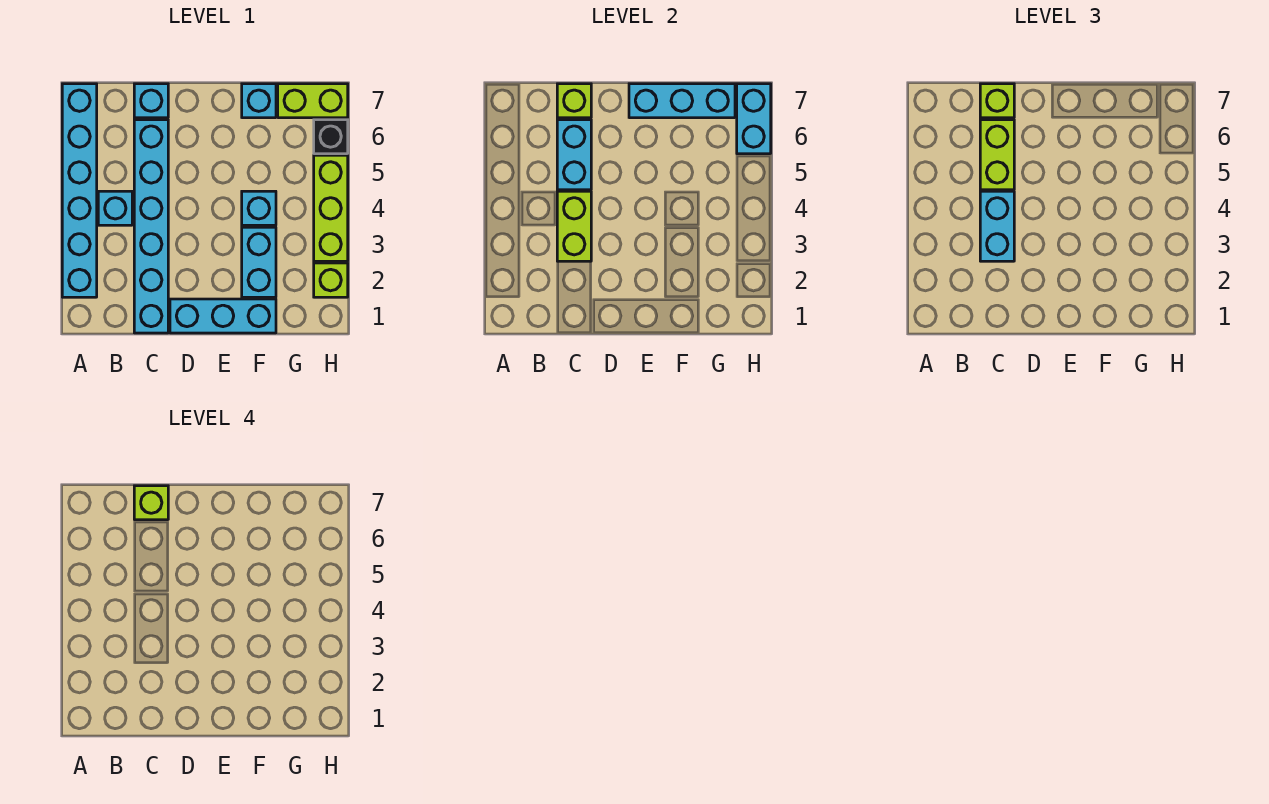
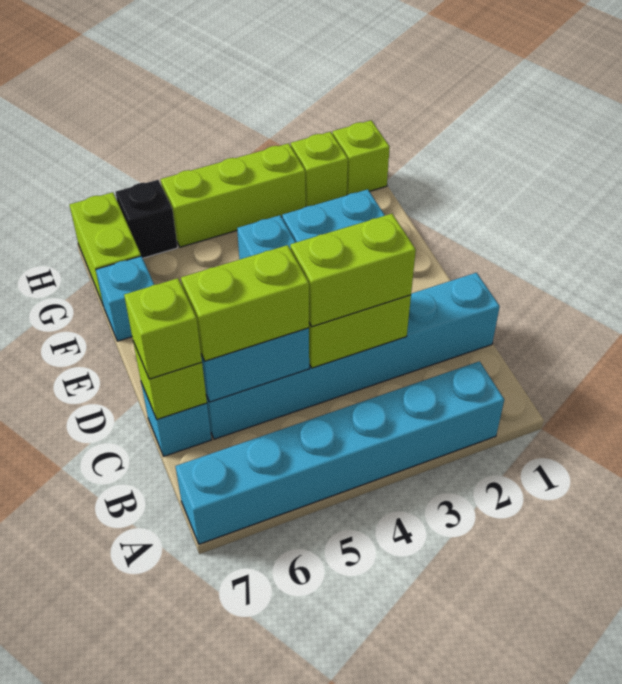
cyan 1x1 brick [98,191,132,225] -> none
cyan 1x2 brick [980,191,1014,261] -> lime 1x2 brick [290,214,416,327]
lime 1x1 brick [134,486,168,520] -> lime 1x1 brick moved to [332,120,390,195]
cyan 1x3 brick [170,299,276,333] -> none
cyan 1x3 brick [629,84,735,118] -> none
cyan 1x2 brick [737,84,771,154] -> none

